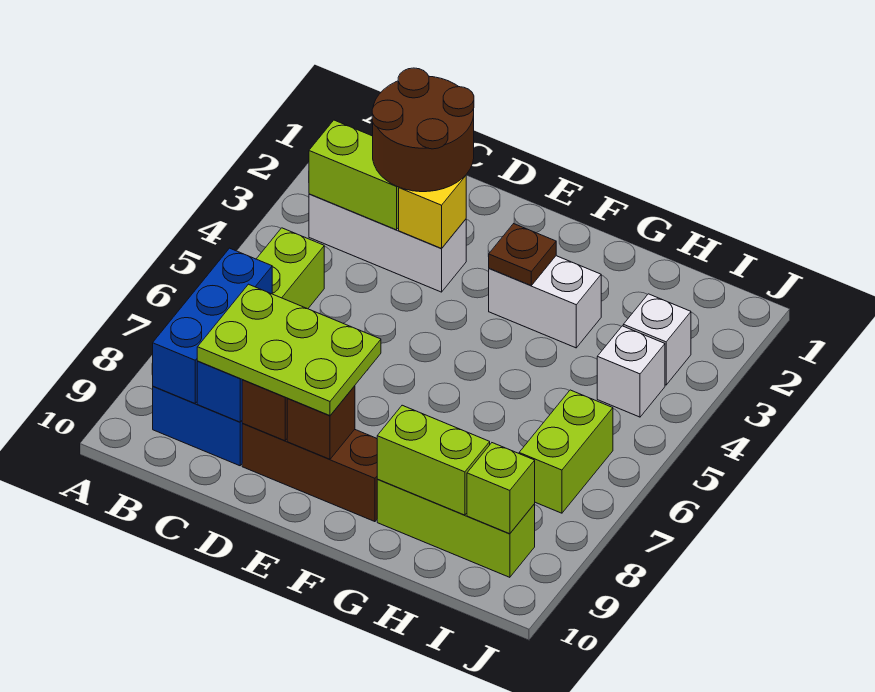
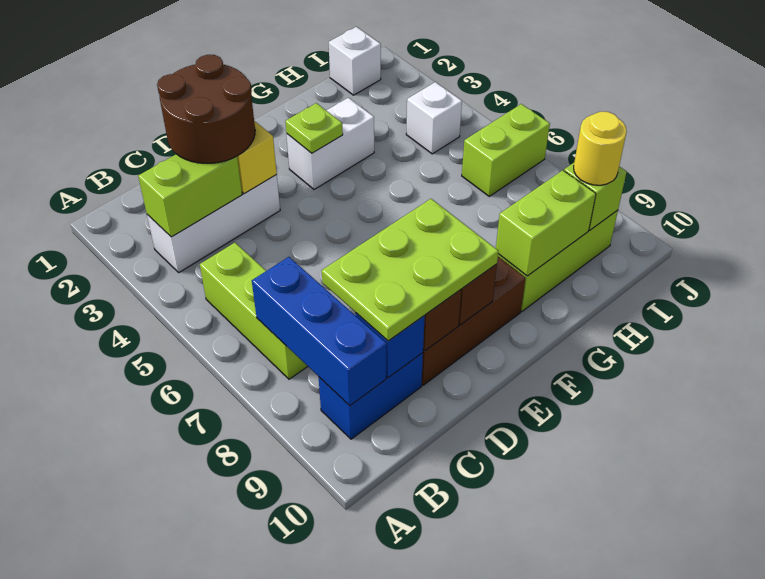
brown 1x1 plate [489,224,556,285] -> lime 1x1 plate [285,103,343,153]
white 1x1 brick [623,294,691,385] -> white 1x1 brick moved to [329,27,381,95]
lime 1x2 brick [519,390,613,513] -> lime 1x2 brick turned to [462,104,550,196]
none -> yellow 1x1 round brick [574,112,627,185]

